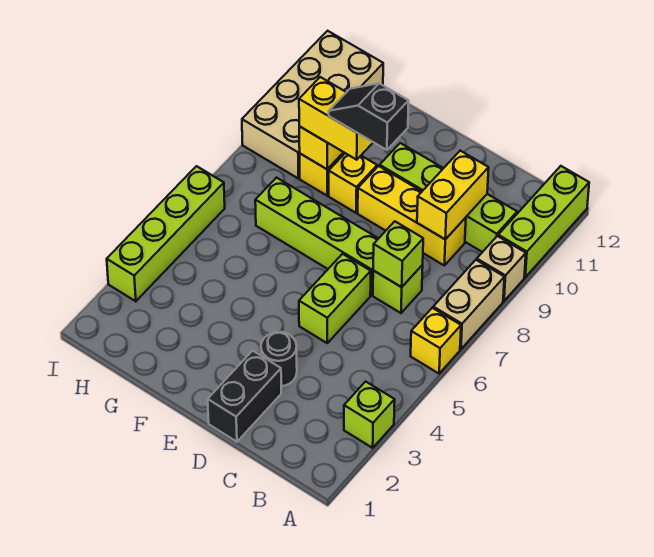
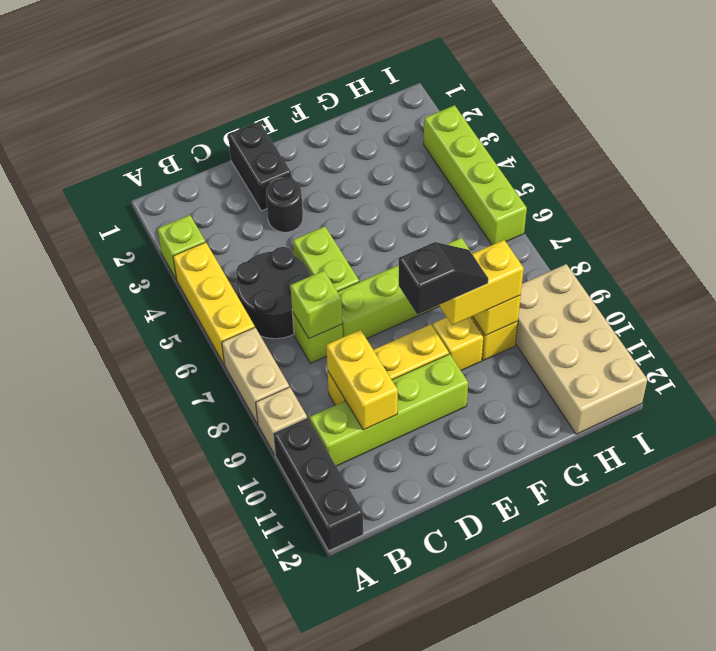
yellow 1x1 brick [411,308,461,374] -> yellow 1x3 brick [173,242,255,365]
lime 1x3 brick [498,166,589,277] -> black 1x3 brick [273,418,363,550]
none -> black 2x2 round brick [236,247,311,339]

